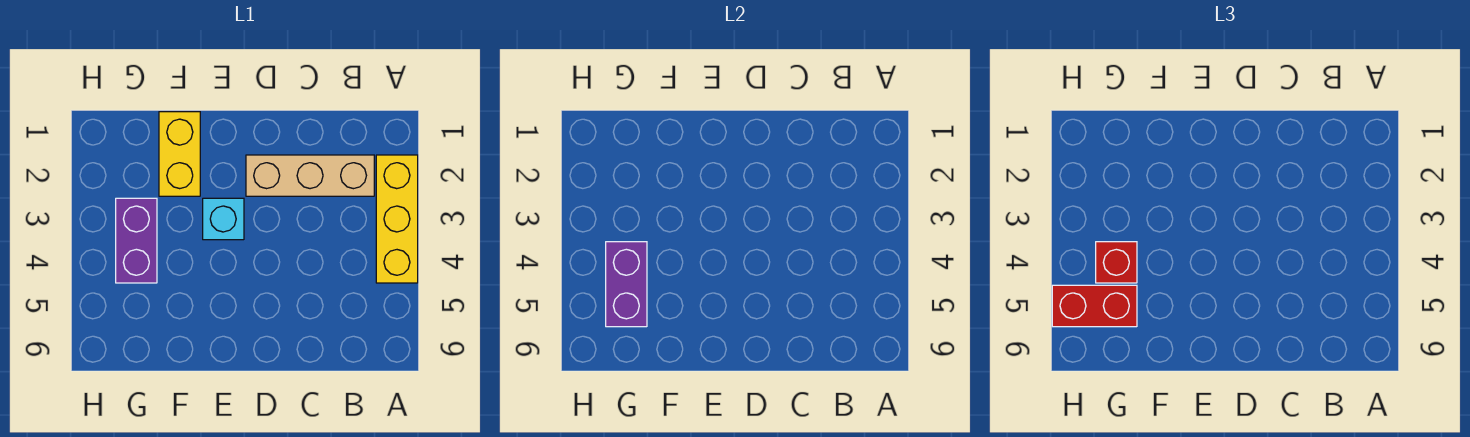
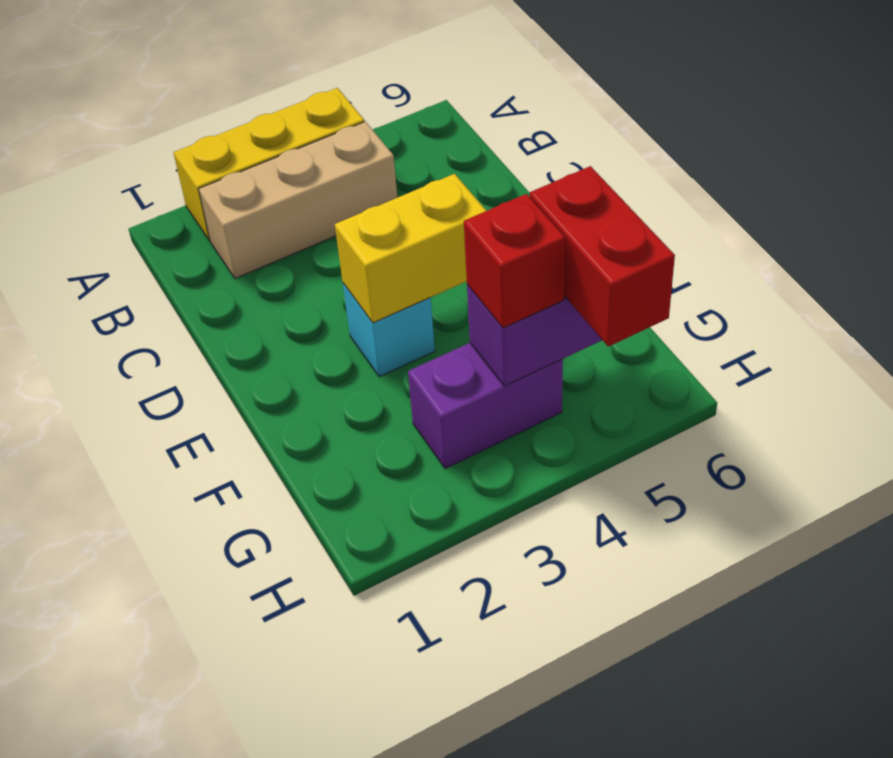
tan 1x3 brick [246,155,374,196] -> tan 1x3 brick turned to [199,122,397,279]
yellow 1x2 brick [159,112,200,196] -> yellow 1x2 brick moved to [335,174,486,323]

